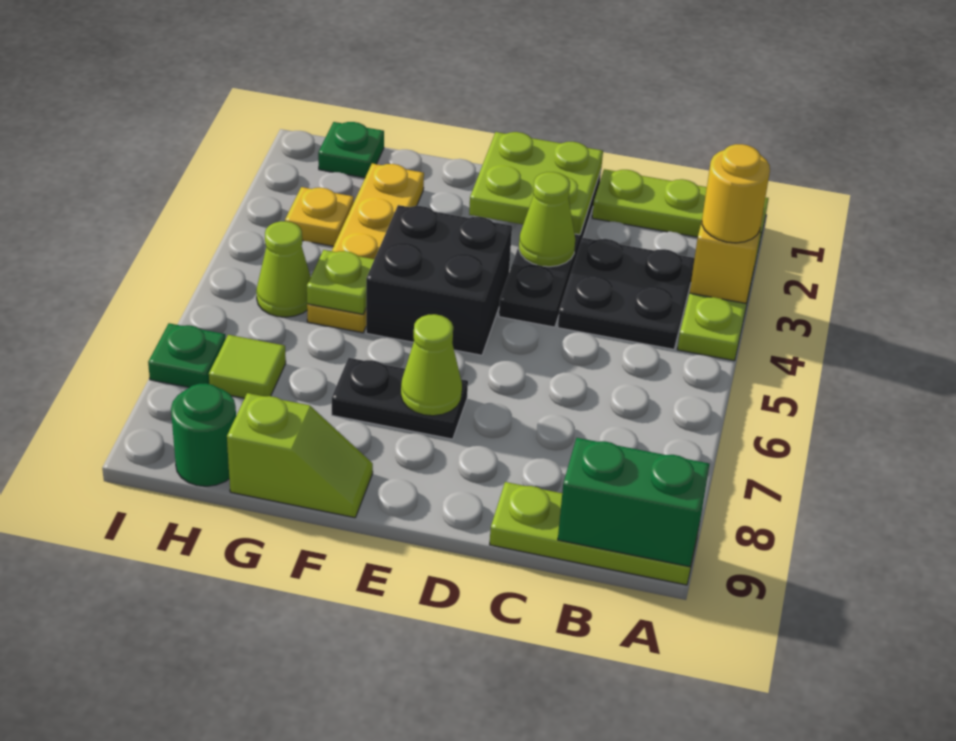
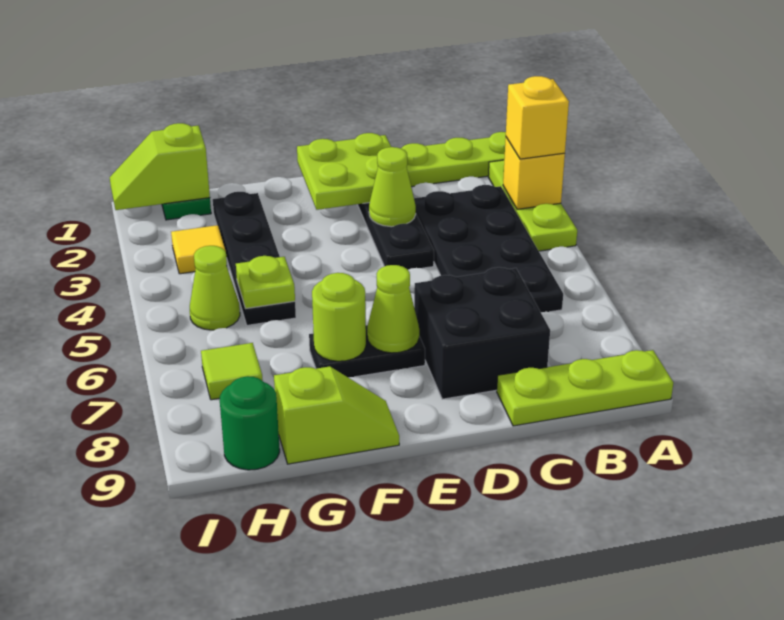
yellow 1x1 round brick [702,144,770,243] -> yellow 1x1 brick [506,76,569,159]
green 1x2 brick [558,438,710,567] -> none
black 2x2 plate [558,238,695,349] -> black 2x4 plate [414,185,563,312]
black 2x2 brick [366,205,512,355] -> black 2x2 brick moved to [414,267,550,399]
none -> lime 1x1 round brick [312,273,366,361]
yellow 1x4 plate [307,163,424,333] -> black 1x4 plate [213,192,296,325]
none -> lime 1x2 slope [110,123,210,210]
yellow 1x1 plate [285,187,354,246] -> yellow 1x1 tile [171,225,225,274]
green 1x1 plate [148,323,226,387] -> none

